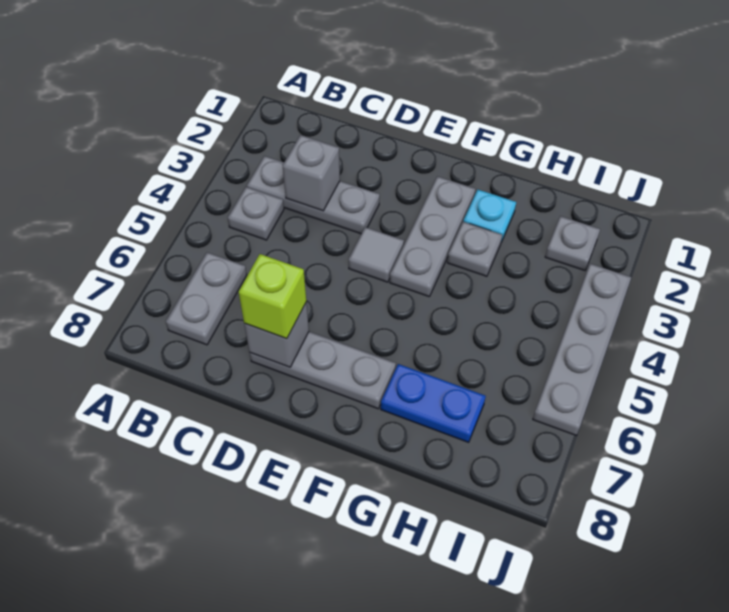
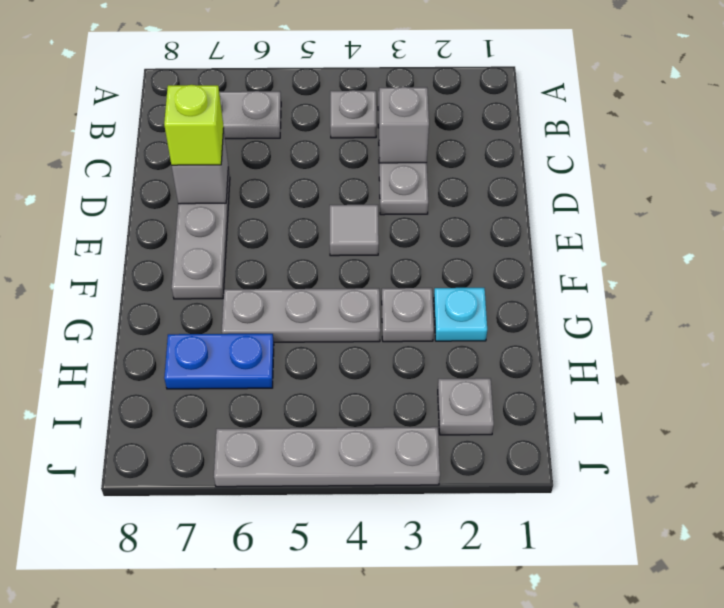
grey 1x3 plate [390,176,475,297] -> grey 1x3 plate moved to [222,288,380,342]
blue 1x2 plate [381,364,486,442] -> blue 1x2 plate turned to [164,334,274,389]

